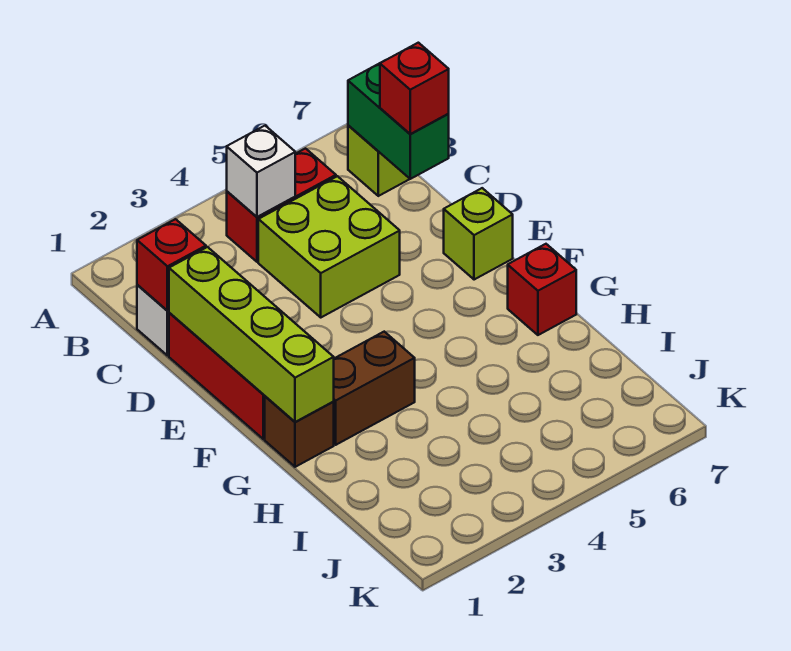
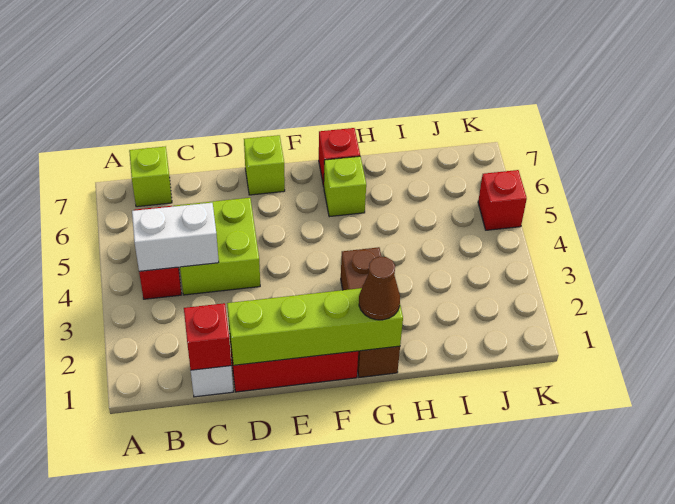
white 1x1 brick [227,126,295,217] -> white 1x2 brick [132,203,219,271]
green 1x2 brick [348,63,449,179] -> none
red 1x1 brick [380,43,449,134] -> red 1x1 brick moved to [478,170,527,230]
none -> brown 1x1 cone [359,257,400,320]
none -> lime 1x1 brick [324,156,366,217]

